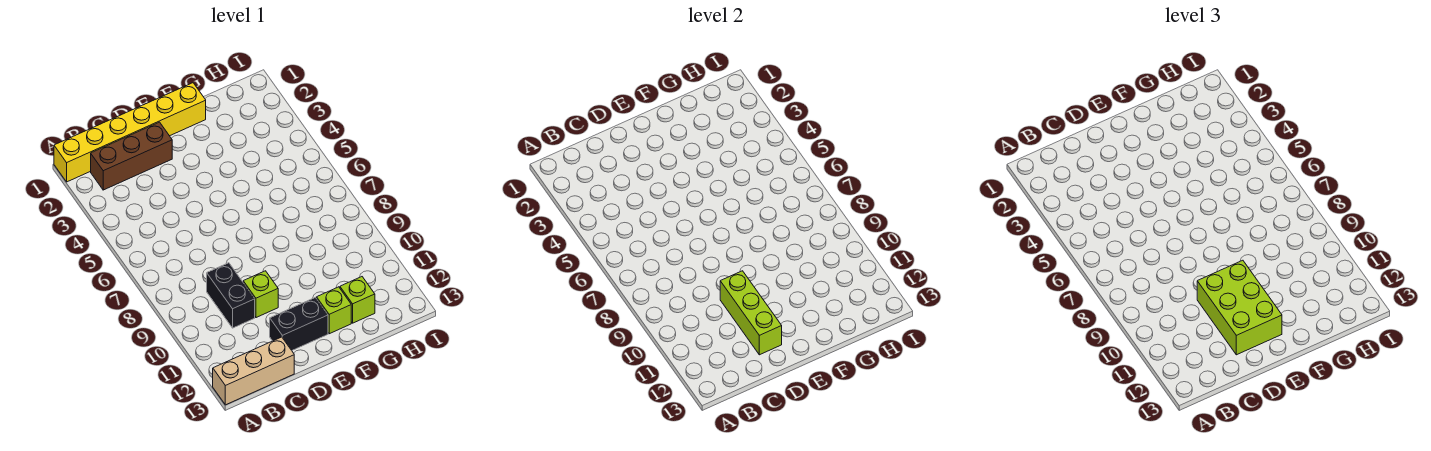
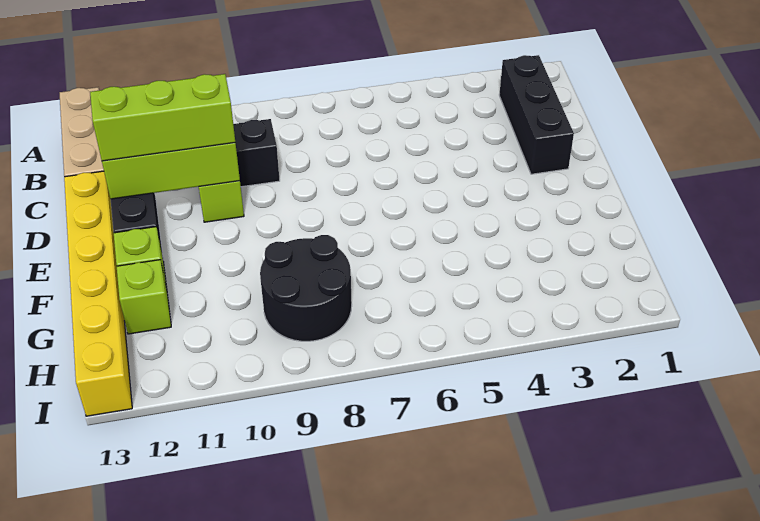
yellow 1x6 brick [54,83,206,182] -> yellow 1x6 brick moved to [64,171,132,416]
brown 1x3 brick [91,122,172,190] -> black 1x3 brick [499,55,574,174]
lime 2x3 brick [1197,260,1282,355] -> lime 1x3 brick [90,74,235,161]
none -> black 2x2 round brick [260,235,352,341]

